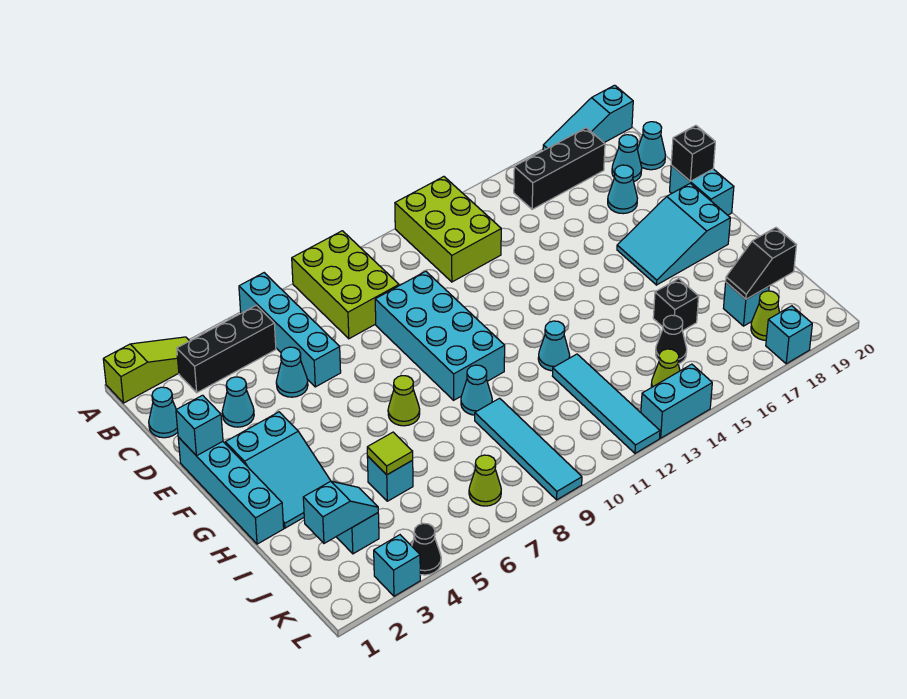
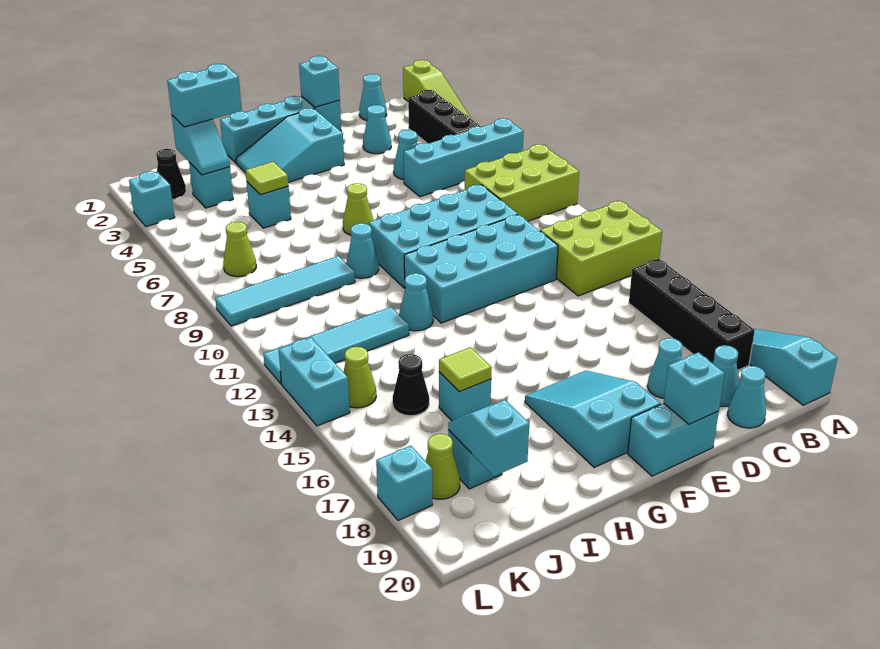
black 1x3 brick [514,128,605,209] -> black 1x4 brick [629,259,755,370]
none -> cyan 2x4 brick [404,215,558,323]
black 1x1 brick [671,125,715,181] -> cyan 1x1 brick [664,352,725,424]
none -> cyan 1x2 brick [167,64,242,127]
black 1x1 brick [653,279,699,331] -> cyan 1x1 brick [439,372,491,421]
none -> lime 1x1 tile [439,347,492,392]
black 1x2 slope [726,228,796,299] -> cyan 1x2 slope [448,400,529,476]
black 1x1 cone [412,523,441,575] -> black 1x1 cone moved to [156,149,186,200]

